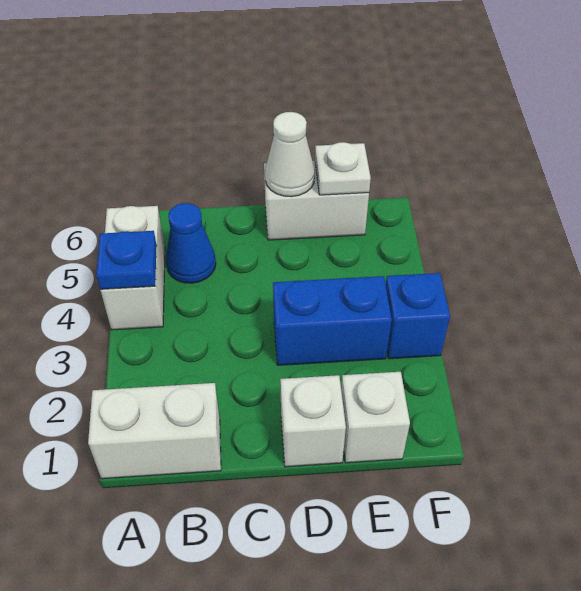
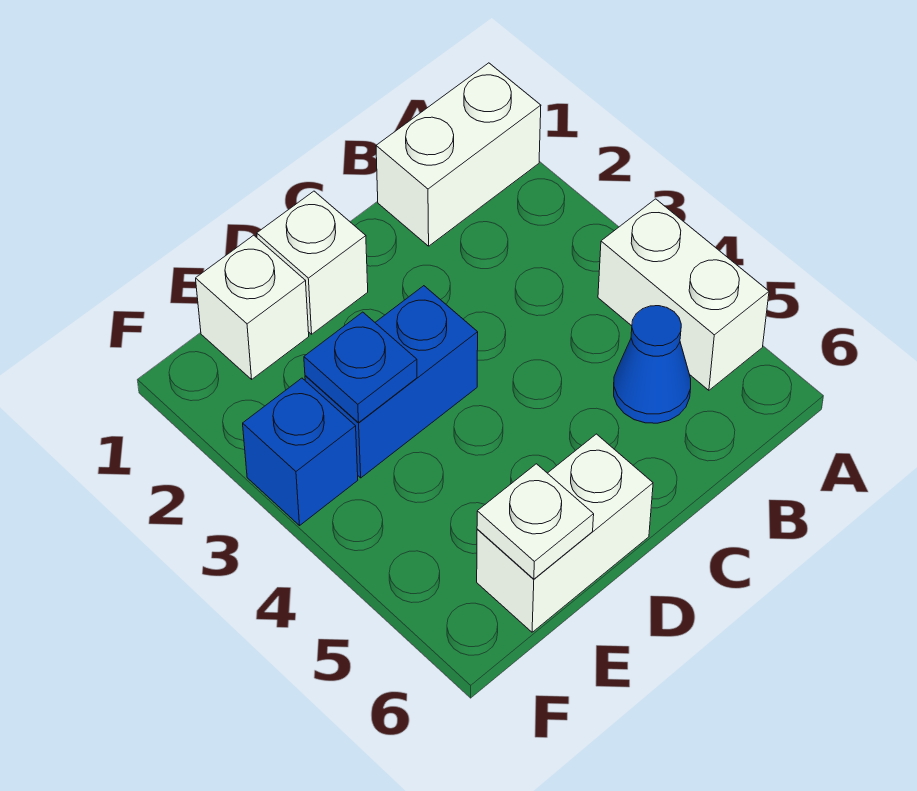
blue 1x1 plate [96,231,157,290] -> blue 1x1 plate moved to [304,312,417,423]
white 1x1 cone [265,112,315,197] -> none

